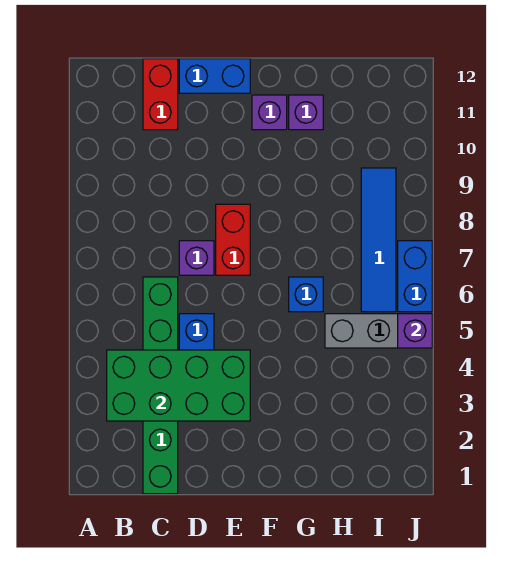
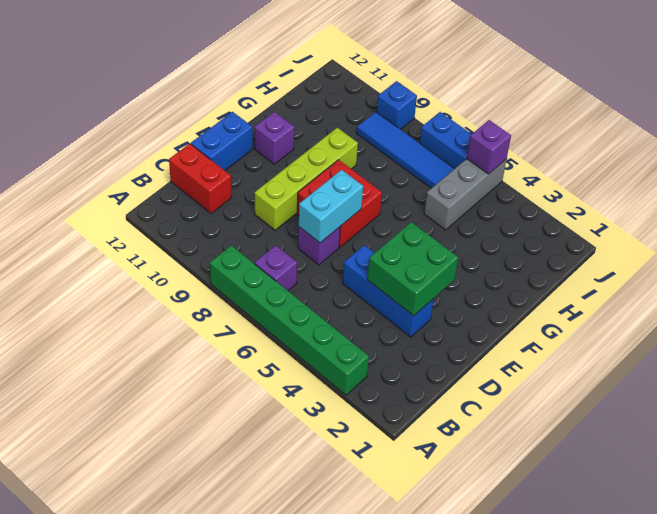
green 2x4 brick [107,350,250,421] -> green 2x2 brick [367,222,458,316]
green 1x6 brick [143,277,178,494] -> green 1x6 brick moved to [210,245,369,395]
none -> cyan 1x2 brick [299,170,363,243]
none -> lime 1x4 brick [255,128,358,230]
red 1x2 brick [216,204,250,275] -> red 2x2 brick [297,160,382,247]
blue 1x1 brick [289,277,323,312] -> blue 1x1 brick moved to [377,81,417,130]
purple 1x1 brick [289,95,323,130] -> purple 1x1 brick moved to [255,245,297,291]

